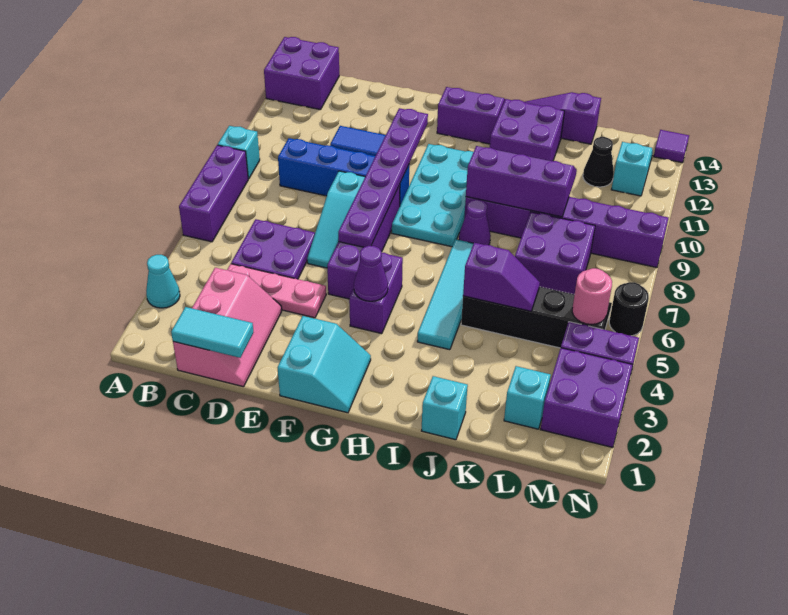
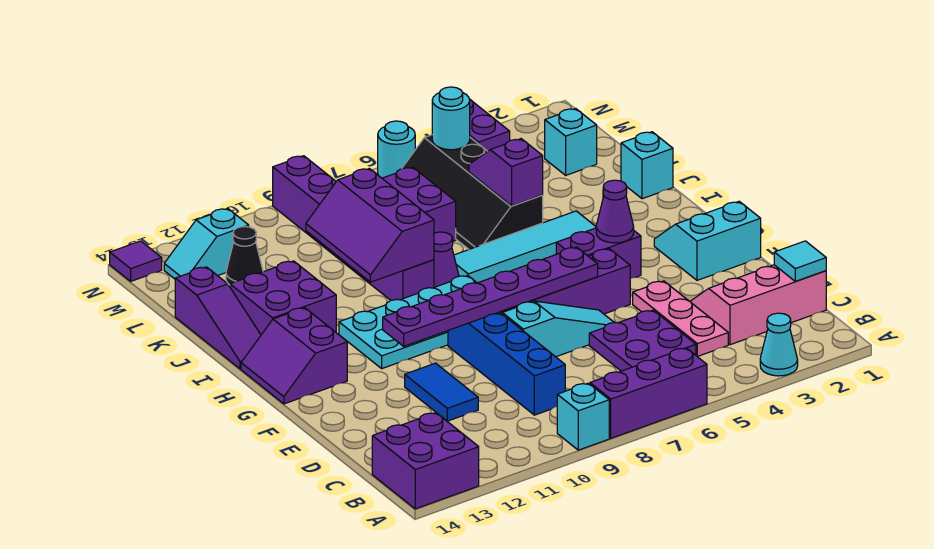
cyan 1x2 tile [171,307,253,358] -> cyan 1x1 tile [774,241,826,281]
purple 2x2 brick [541,348,633,447] -> none
pink 1x1 round brick [572,268,612,324] -> cyan 1x1 round brick [432,87,470,150]
black 1x1 round brick [609,282,649,336] -> cyan 1x1 round brick [378,121,415,178]

